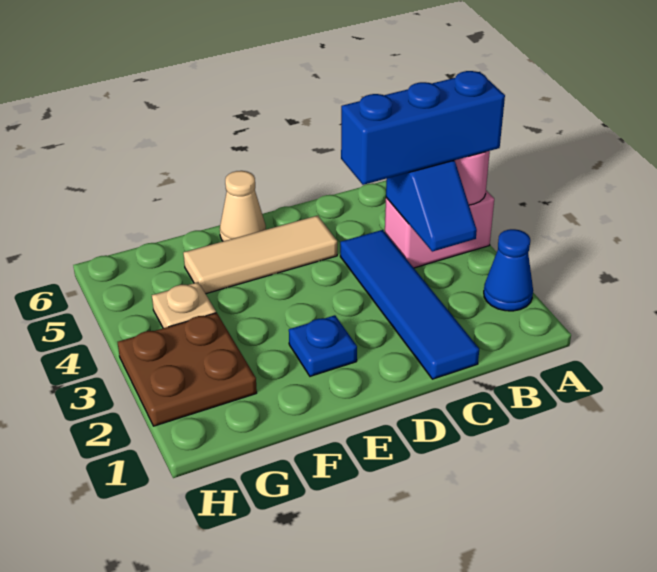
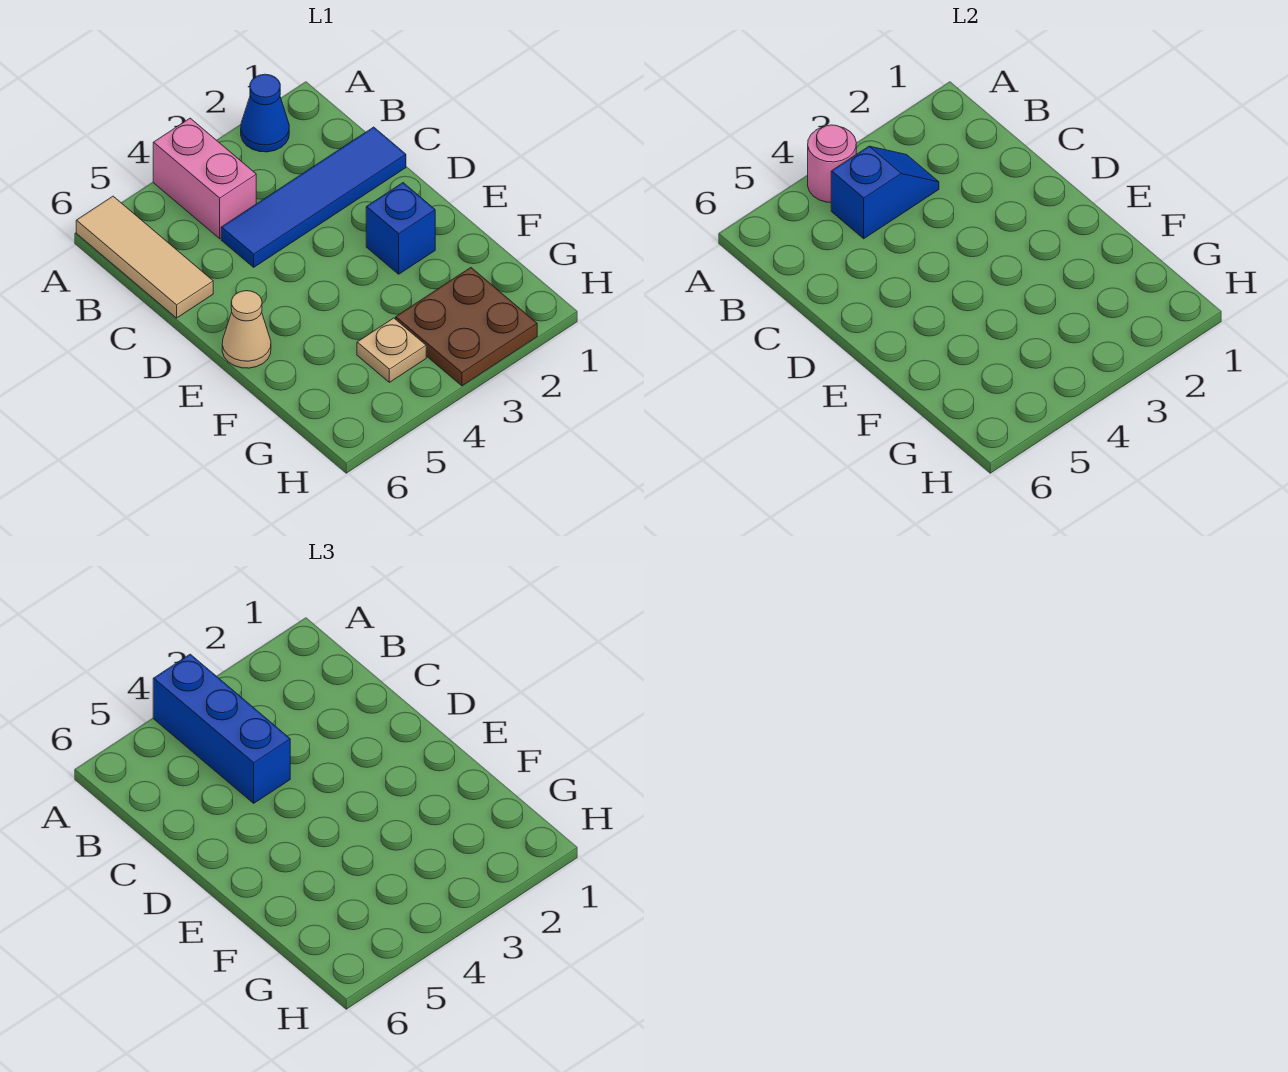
tan 1x3 tile [183,216,337,294] -> tan 1x3 tile moved to [76,196,213,318]
blue 1x1 plate [289,315,357,376] -> blue 1x1 brick [366,183,435,274]

